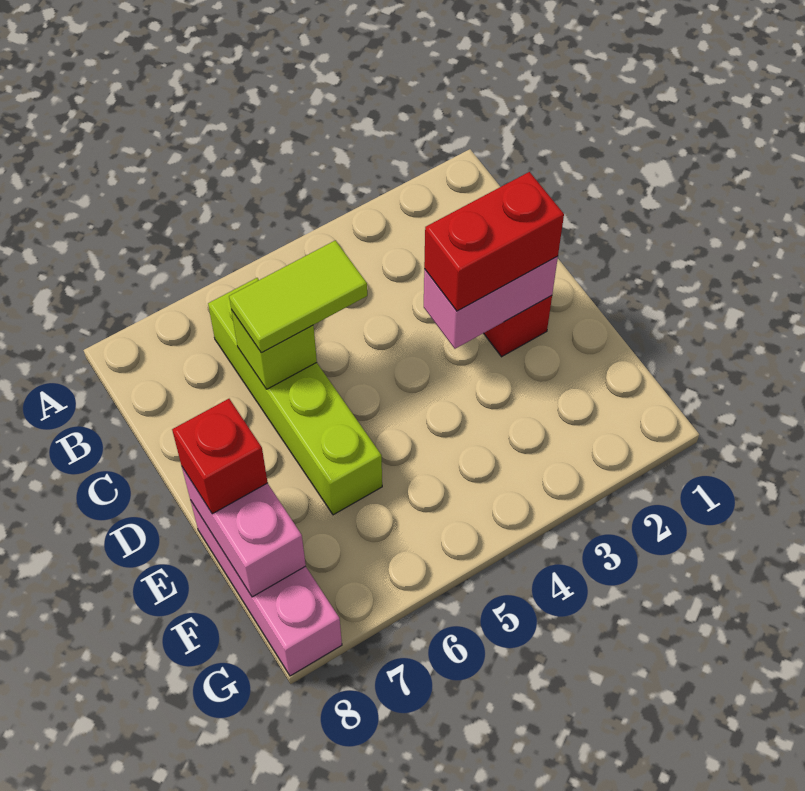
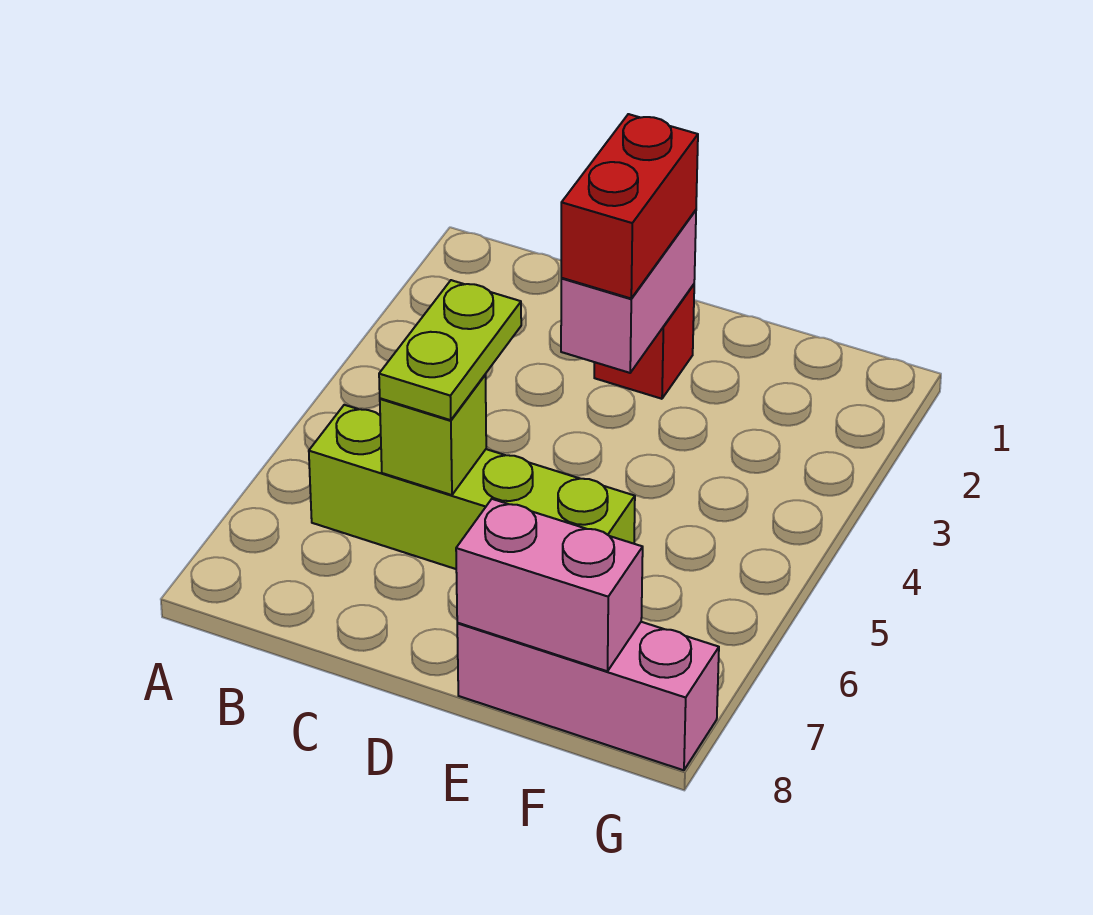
lime 1x2 tile [229,240,367,353] -> lime 1x2 plate [379,280,521,420]
red 1x1 brick [172,399,268,514] -> none

